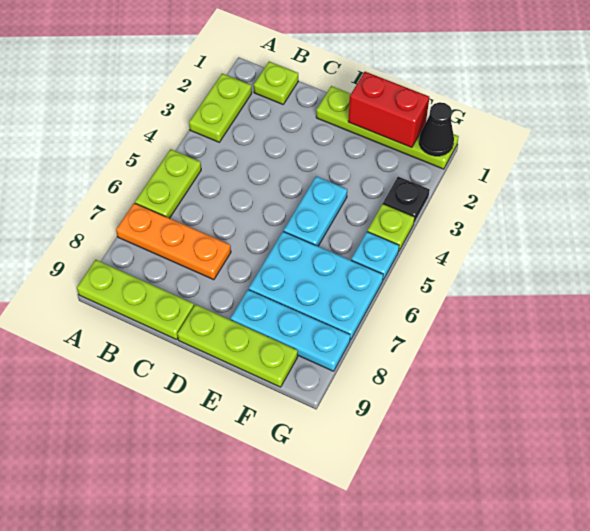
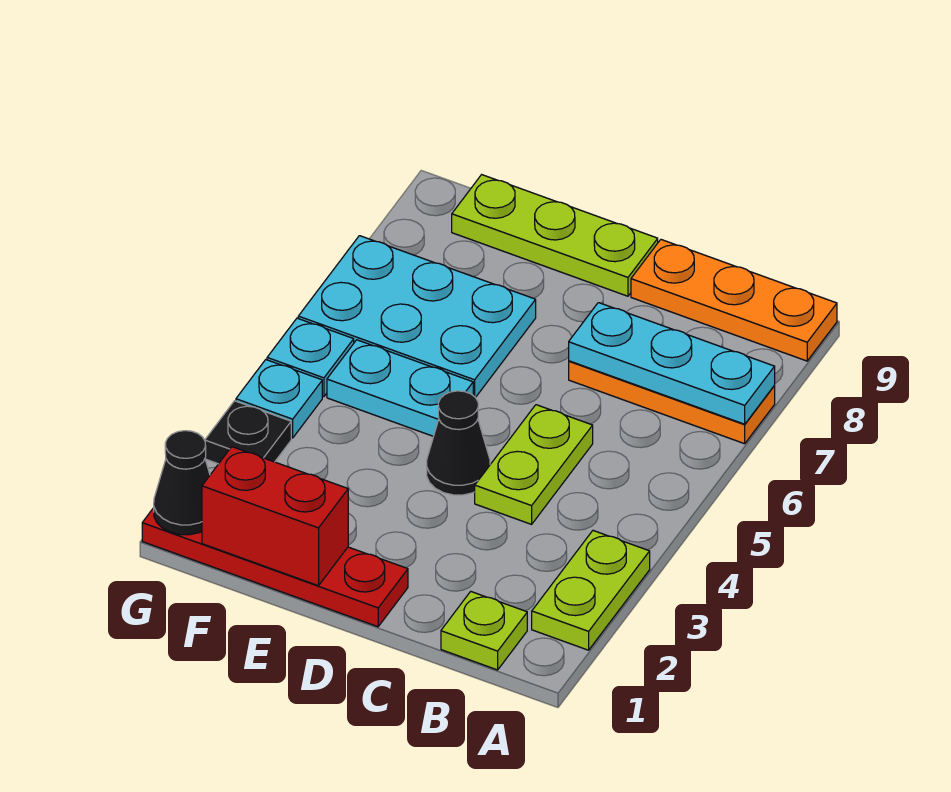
lime 1x2 plate [135,149,201,218] -> lime 1x2 plate moved to [475,405,593,524]
lime 1x3 plate [77,260,194,340] -> orange 1x3 plate [631,240,837,361]
lime 1x4 plate [316,86,459,169] -> red 1x4 plate [142,508,408,627]
none -> black 1x1 cone [427,391,490,495]
cyan 1x2 plate [284,176,347,246] -> cyan 1x2 plate turned to [327,340,473,436]
cyan 1x3 plate [231,290,350,371] -> cyan 1x3 plate moved to [569,303,775,424]
lime 1x1 plate [367,204,415,251] -> cyan 1x1 plate [236,360,322,438]

